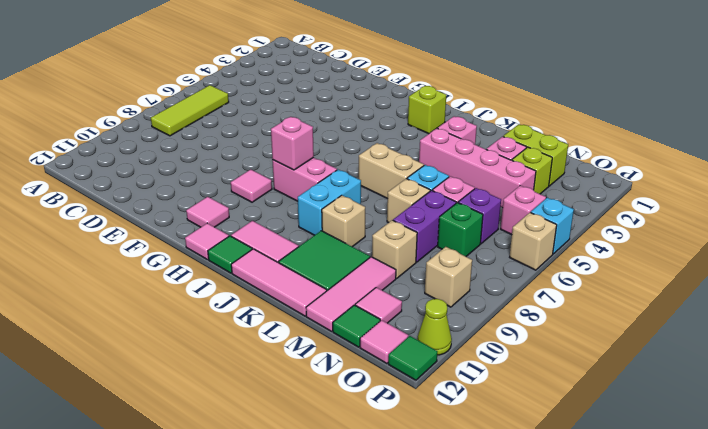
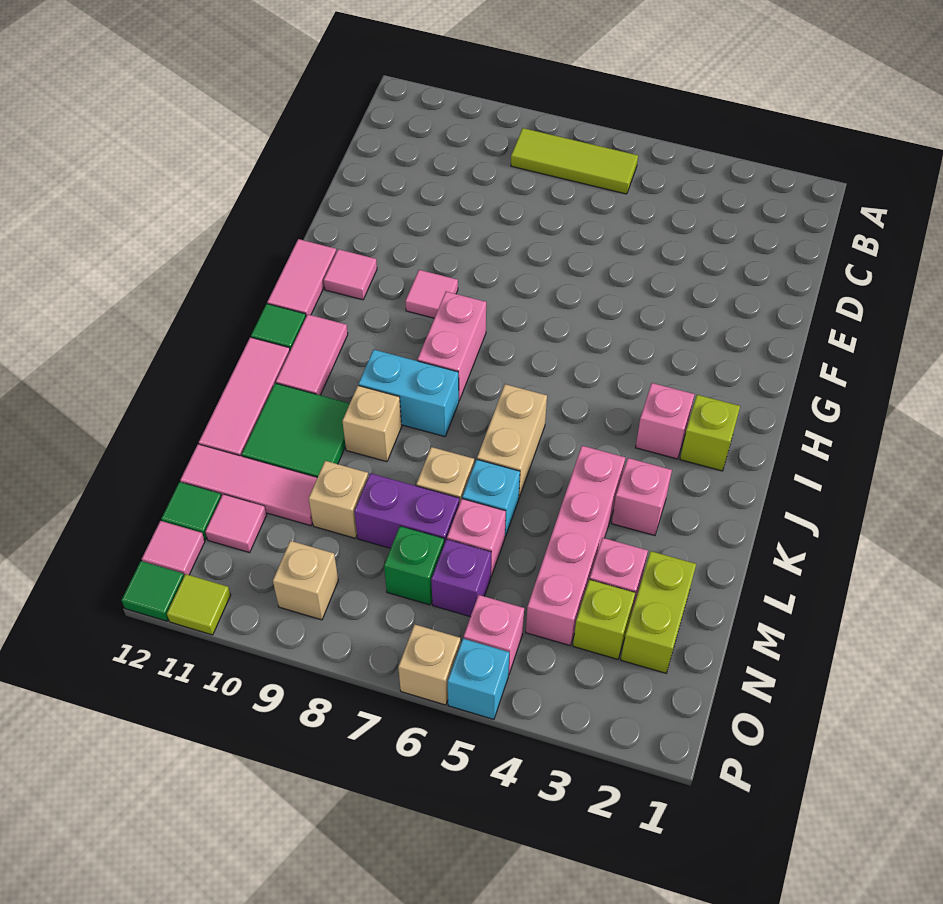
pink 1x1 brick [271,117,314,170] -> pink 1x1 brick moved to [636,383,694,459]
pink 1x1 tile [185,223,229,260] -> pink 1x2 tile [267,239,336,316]
lime 1x1 cone [417,299,452,355] -> lime 1x1 tile [167,574,231,635]

